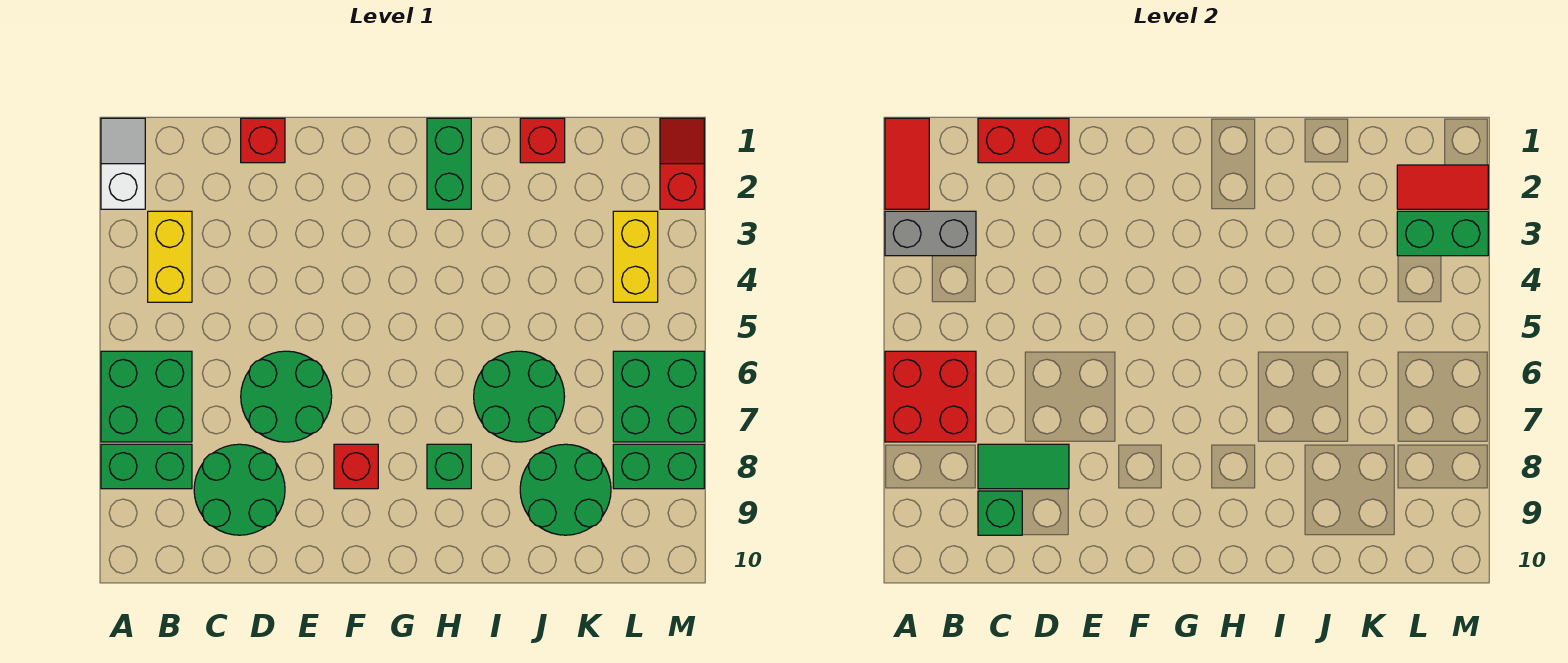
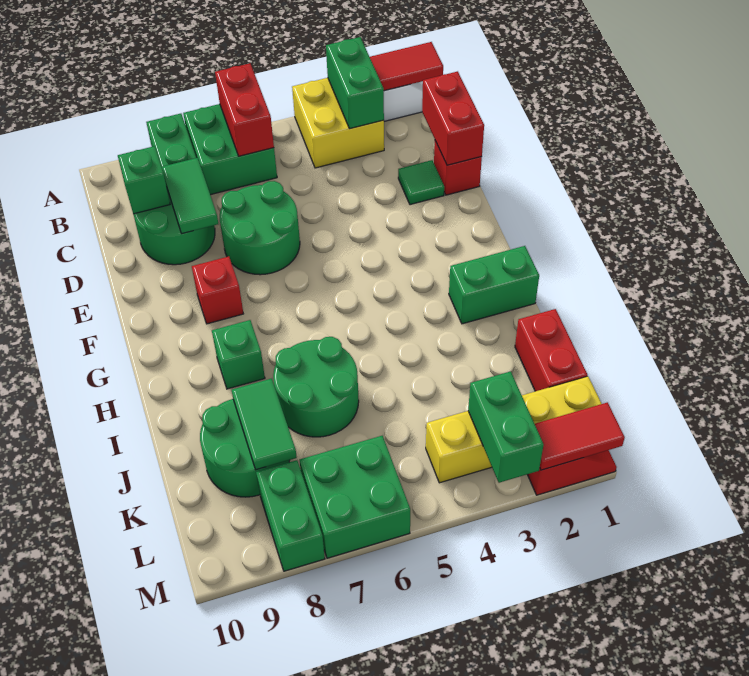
grey 1x2 brick [885,211,976,256] -> green 1x2 brick [326,37,384,129]
red 2x2 brick [885,351,976,442] -> red 1x2 brick [215,63,274,156]
yellow 1x2 brick [148,211,192,302] -> yellow 2x2 brick [292,78,384,168]
none -> green 1x1 tile [398,160,444,205]
red 1x1 brick [520,118,565,163] -> red 1x2 brick [515,309,587,391]
none -> green 1x2 tile [232,378,297,470]
red 1x2 tile [1397,165,1488,209] -> red 1x2 tile turned to [535,402,625,470]
yellow 1x2 brick [613,211,658,302] -> yellow 1x4 brick [426,376,602,483]

